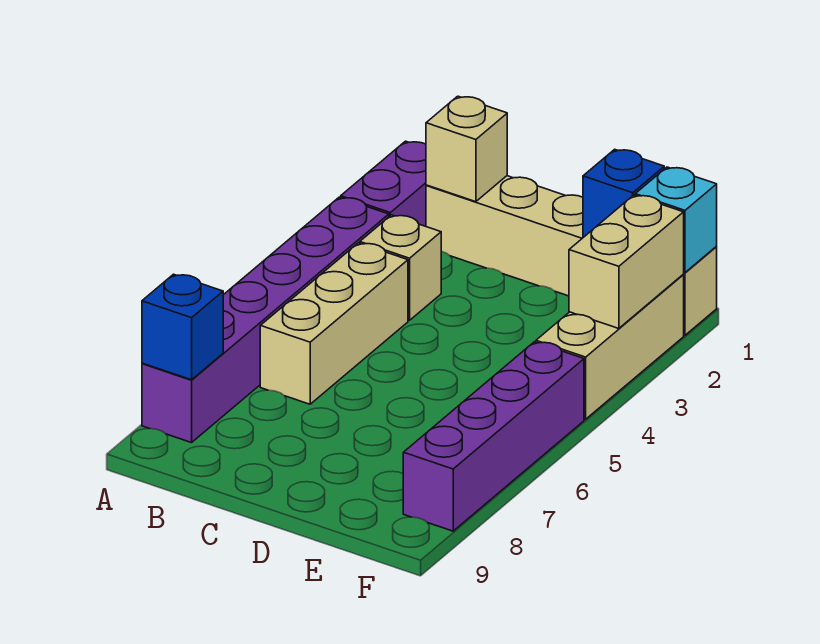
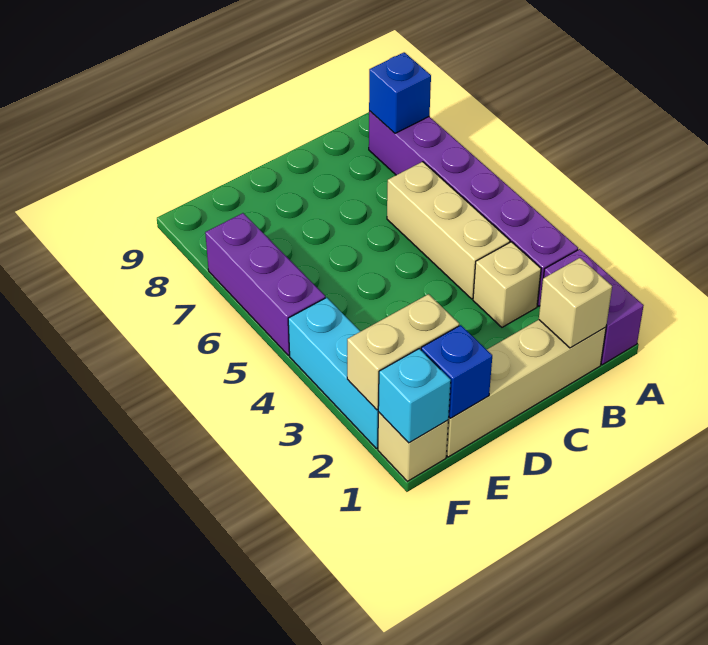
tan 1x3 brick [536,275,684,419] -> cyan 1x3 brick [288,298,378,448]
tan 1x2 brick [569,195,684,329] -> tan 1x2 brick turned to [347,294,459,410]
purple 1x4 brick [403,342,584,531] -> purple 1x3 brick [205,213,325,355]

